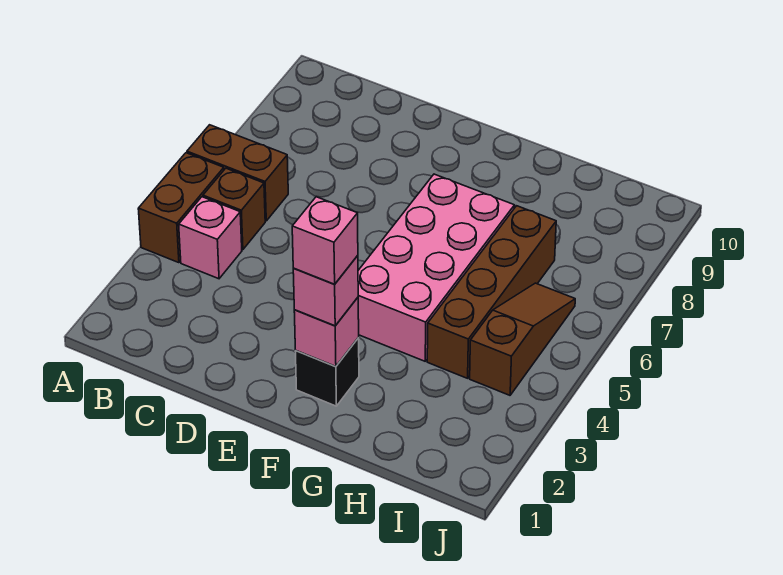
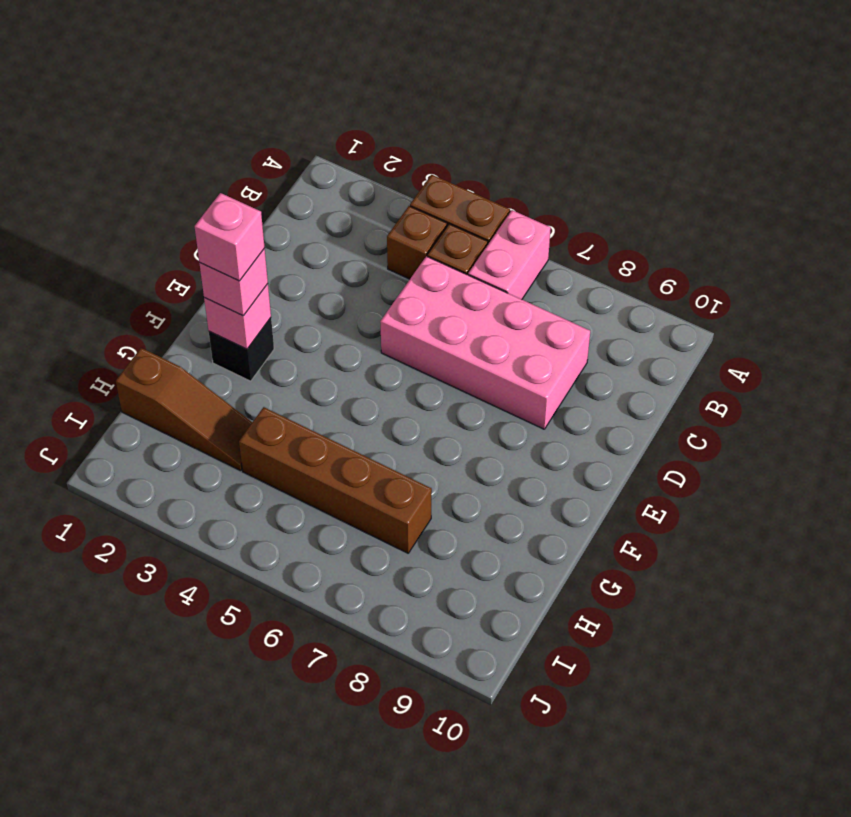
brown 1x2 brick [187,125,288,221] -> pink 1x2 brick [468,210,551,299]
pink 1x1 brick [179,197,242,279] -> brown 1x1 brick [387,206,447,279]
pink 2x4 brick [358,174,514,361] -> pink 2x4 brick moved to [380,256,590,429]
brown 1x3 slope [470,283,575,395] -> brown 1x3 slope moved to [116,348,252,471]

